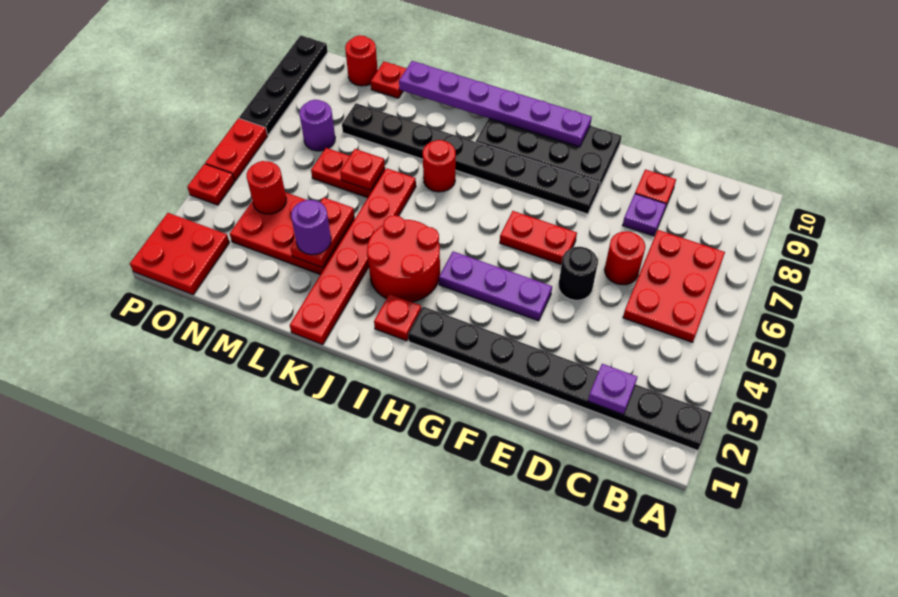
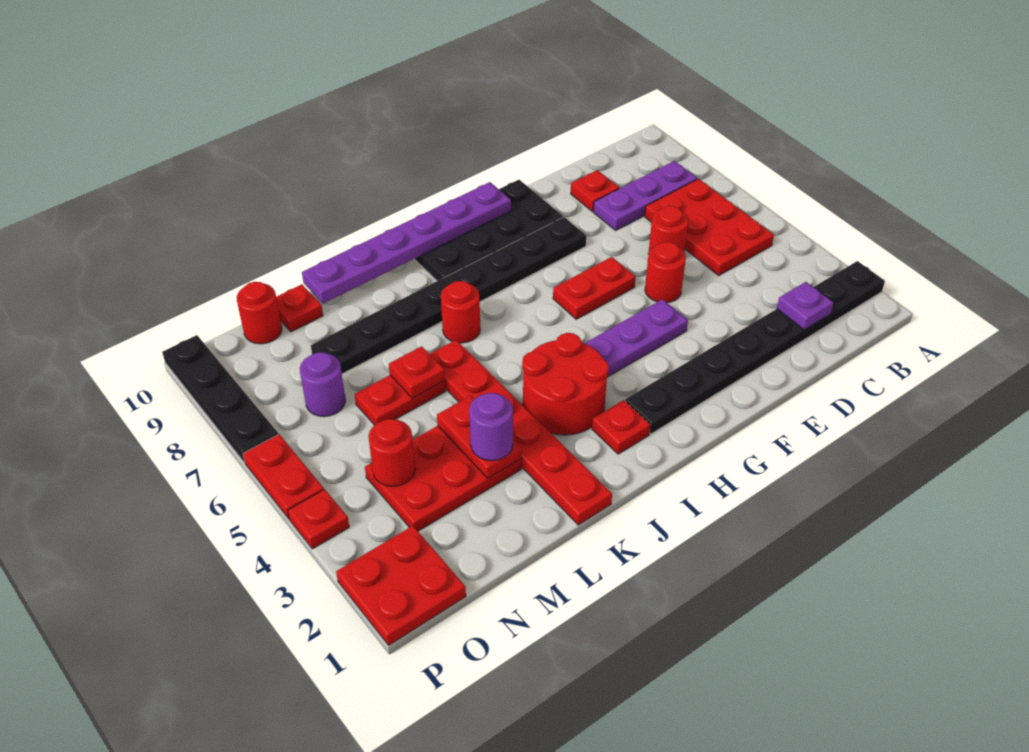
purple 1x1 plate [623,194,666,236] -> purple 1x3 plate [593,161,697,230]
black 1x1 round brick [558,247,598,300] -> red 1x1 round brick [645,242,686,303]

